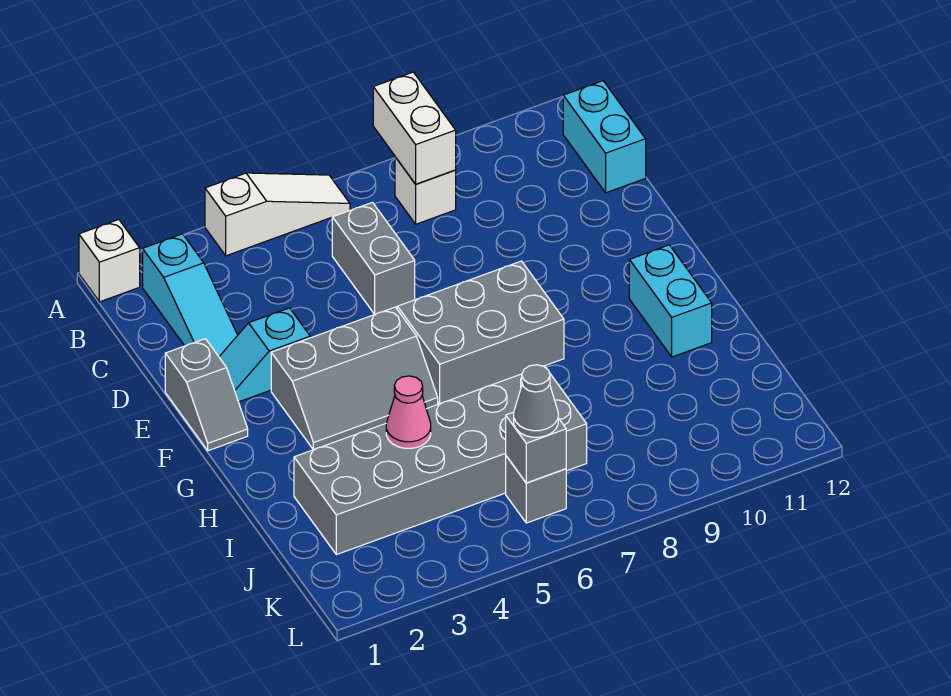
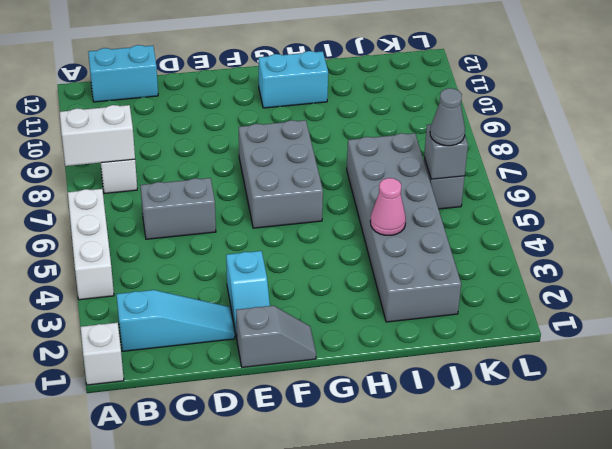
white 1x3 slope [205,173,350,256] -> white 1x3 brick [68,189,114,300]
grey 2x3 slope [271,307,438,450] -> none

